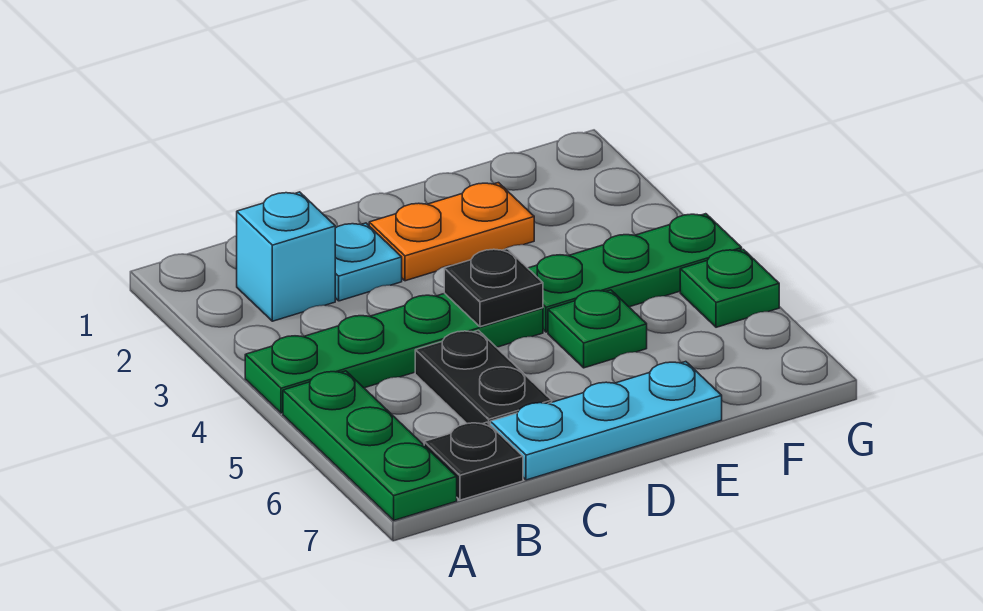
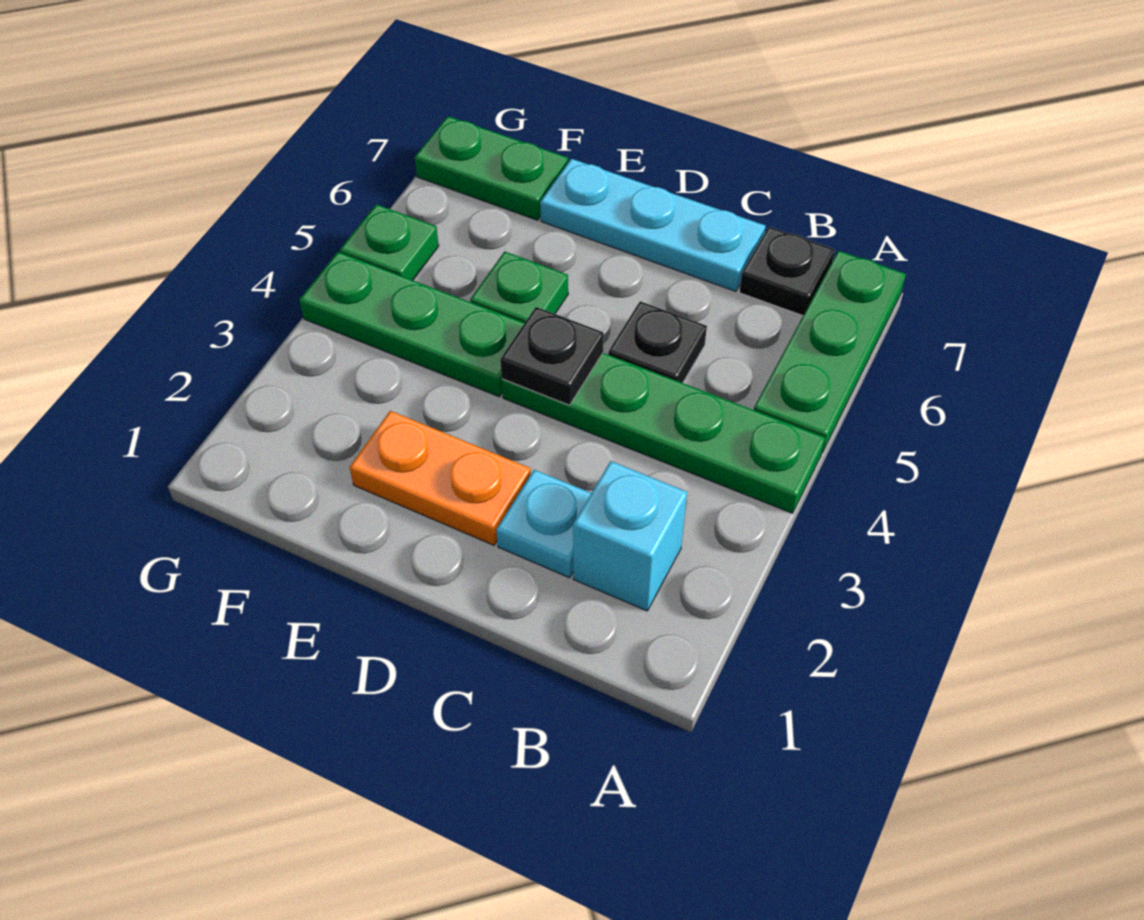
black 1x2 plate [415,330,552,424] -> black 1x1 plate [608,301,707,383]
none -> green 1x2 plate [415,116,568,220]

